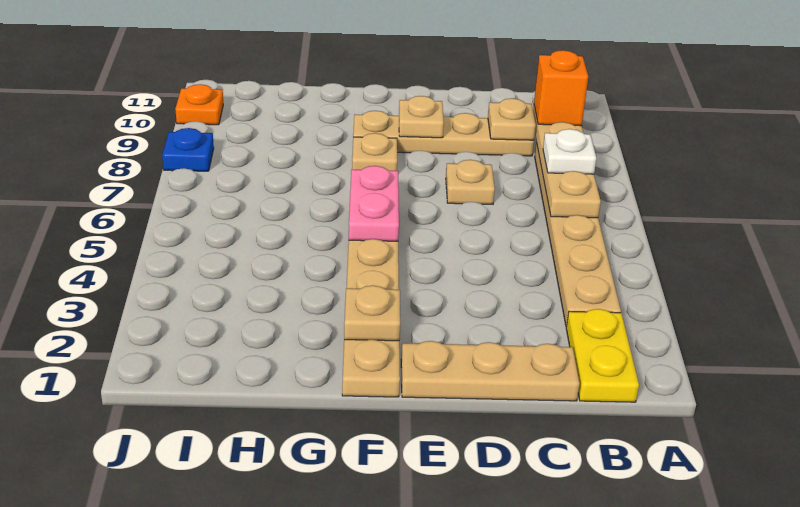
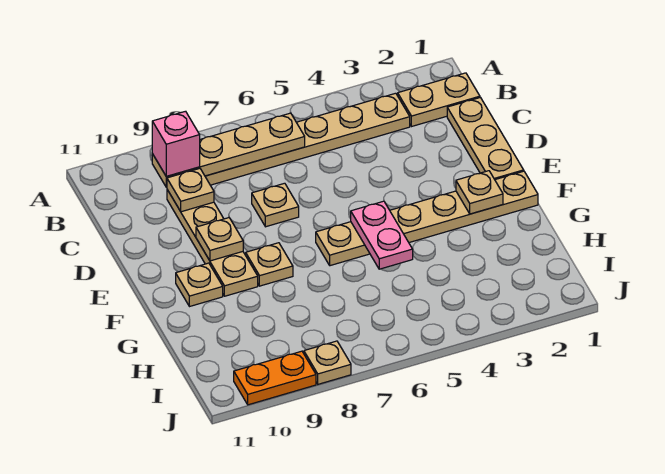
yellow 1x2 plate [566,309,639,402] -> tan 1x2 plate [398,73,480,126]
white 1x1 plate [543,129,596,174] -> none
orange 1x1 brick [534,50,588,126] -> pink 1x1 brick [152,111,200,176]
pink 1x2 plate [349,166,399,241] -> pink 1x2 plate turned to [351,201,413,269]
none -> tan 1x1 plate [176,263,223,307]
blue 1x1 plate [162,128,214,171] -> tan 1x1 plate [304,341,351,384]
orange 1x1 plate [175,84,223,125] -> orange 1x2 plate [234,351,316,405]

